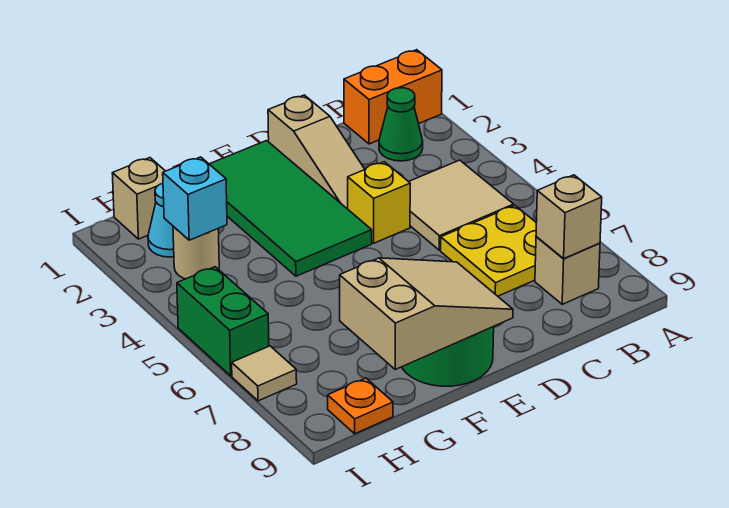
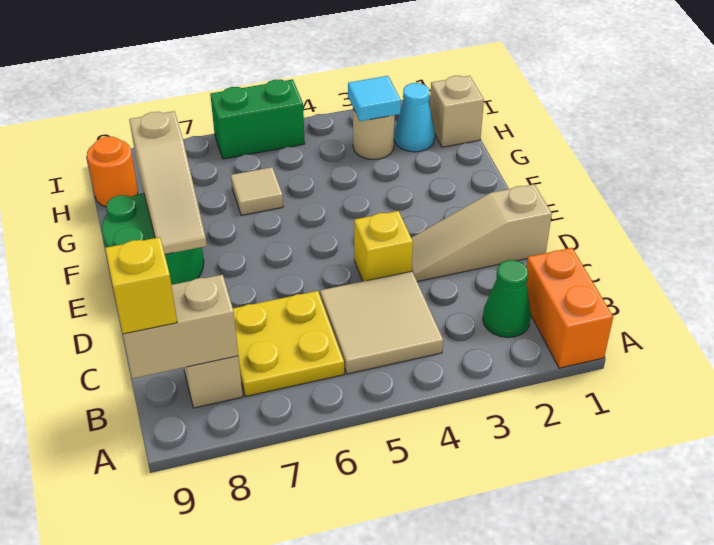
tan 1x1 brick [536,175,602,258] -> tan 1x2 brick [123,275,238,379]
none -> yellow 1x1 brick [105,237,177,334]
green 2x4 tile [210,141,372,276] -> none
tan 2x3 slope [340,258,513,369] -> tan 1x3 slope [129,111,207,254]
cyan 1x1 brick [163,157,227,240] -> cyan 1x1 tile [348,76,401,121]
orange 1x1 plate [328,378,393,434] -> orange 1x1 round brick [87,137,138,207]
tan 1x1 tile [232,346,297,401] -> tan 1x1 tile moved to [231,167,283,215]

